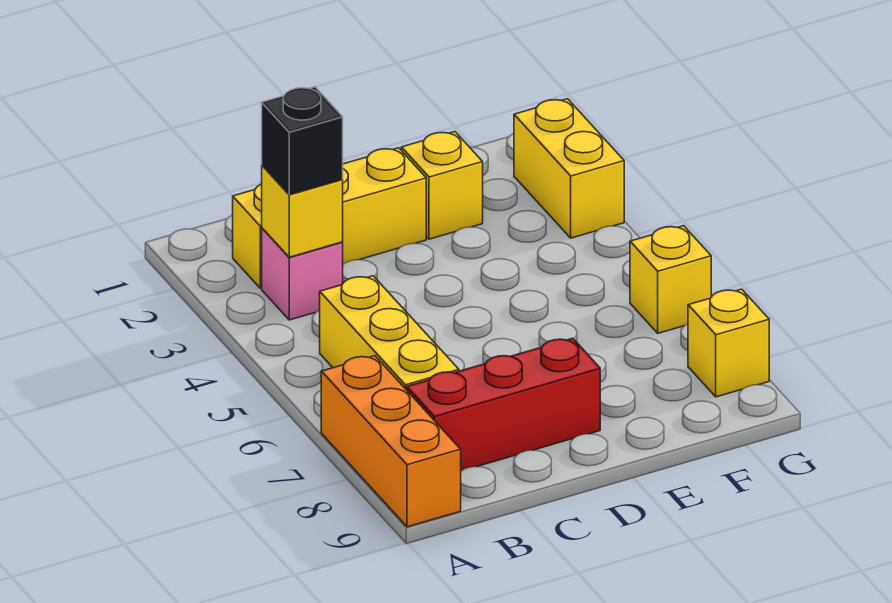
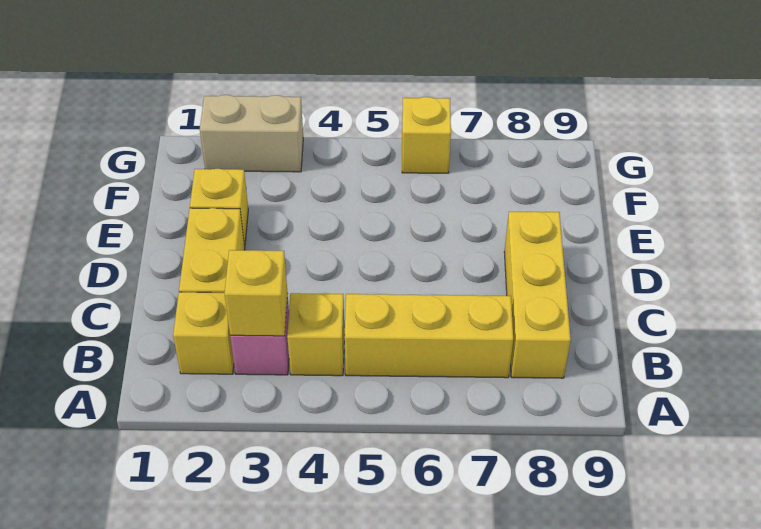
orange 1x3 brick [321,356,461,527] -> none
black 1x1 brick [262,87,343,194] -> none
red 1x3 brick [407,338,600,471] -> yellow 1x3 brick [504,212,571,378]
yellow 1x2 brick [514,99,624,238] -> tan 1x2 brick [200,95,303,172]
yellow 1x1 brick [688,289,769,397] -> yellow 1x1 brick moved to [287,293,345,376]

